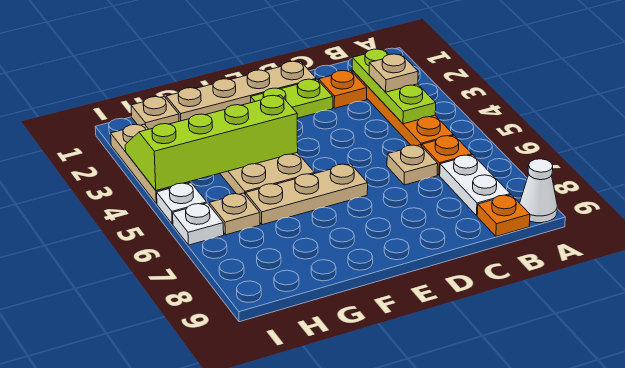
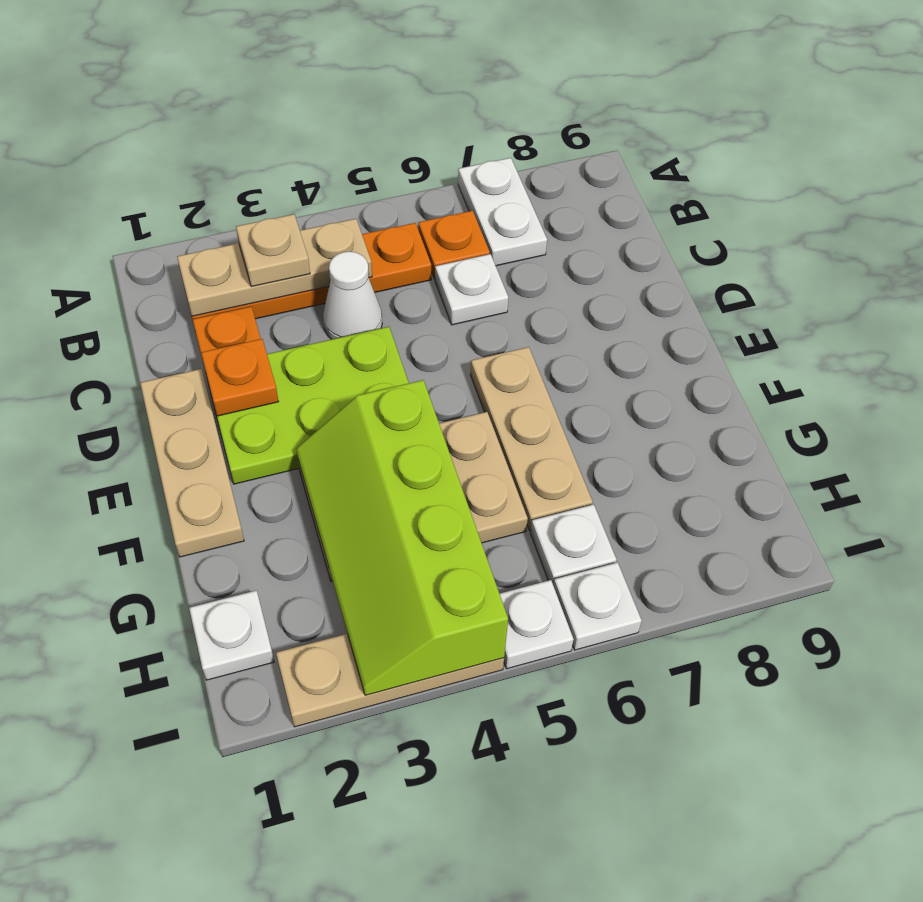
white 1x1 cone [520,159,557,223] -> white 1x1 cone moved to [323,252,382,339]
lime 1x3 plate [352,49,436,124] -> tan 1x3 plate [177,219,372,316]
white 1x2 plate [440,155,510,216] -> white 1x2 plate turned to [458,158,547,266]
orange 1x1 plate [477,195,530,236] -> orange 1x1 plate moved to [201,339,279,416]
tan 1x1 plate [387,145,438,185] -> white 1x1 plate [435,254,508,325]
tan 1x4 plate [166,61,316,121] -> tan 1x3 plate [140,369,244,557]
lime 1x2 plate [251,79,333,118] -> lime 2x3 plate [207,327,409,484]
tan 1x1 plate [131,97,179,129] -> white 1x1 plate [189,590,274,680]
tan 1x1 plate [209,193,260,235] -> white 1x1 plate [530,504,616,585]

